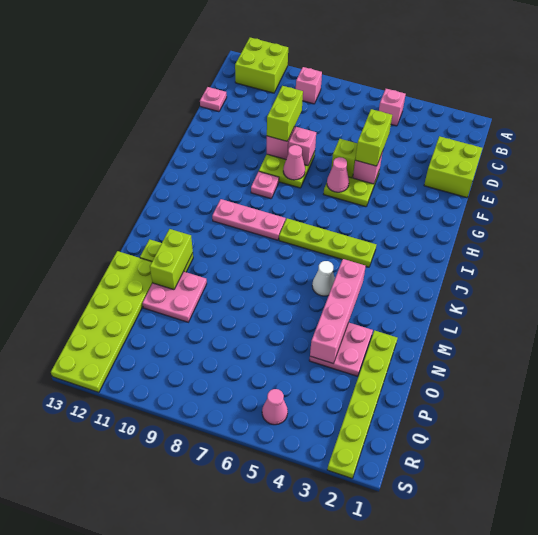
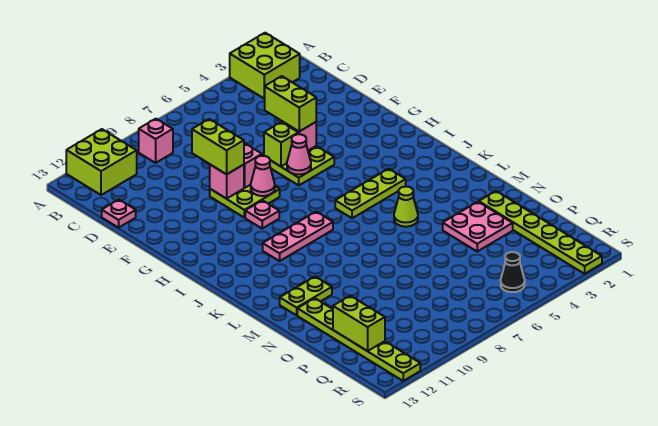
pink 1x1 brick [379,89,406,126] -> none
lime 2x2 brick [424,136,482,198] -> lime 2x2 brick moved to [230,33,300,98]
lime 1x4 plate [279,218,376,267] -> lime 1x3 plate [335,169,406,218]
pink 1x4 brick [310,259,366,364] -> none
white 1x1 cone [312,261,335,296] -> lime 1x1 cone [394,187,418,227]
lime 1x2 brick [150,229,193,290] -> lime 1x2 brick moved to [333,296,385,351]
pink 2x2 plate [142,272,207,322] -> none
lime 2x6 plate [51,251,152,392] -> lime 1x6 plate [297,298,420,381]
pink 1x1 cone [262,389,288,425] -> black 1x1 cone [501,252,525,292]

